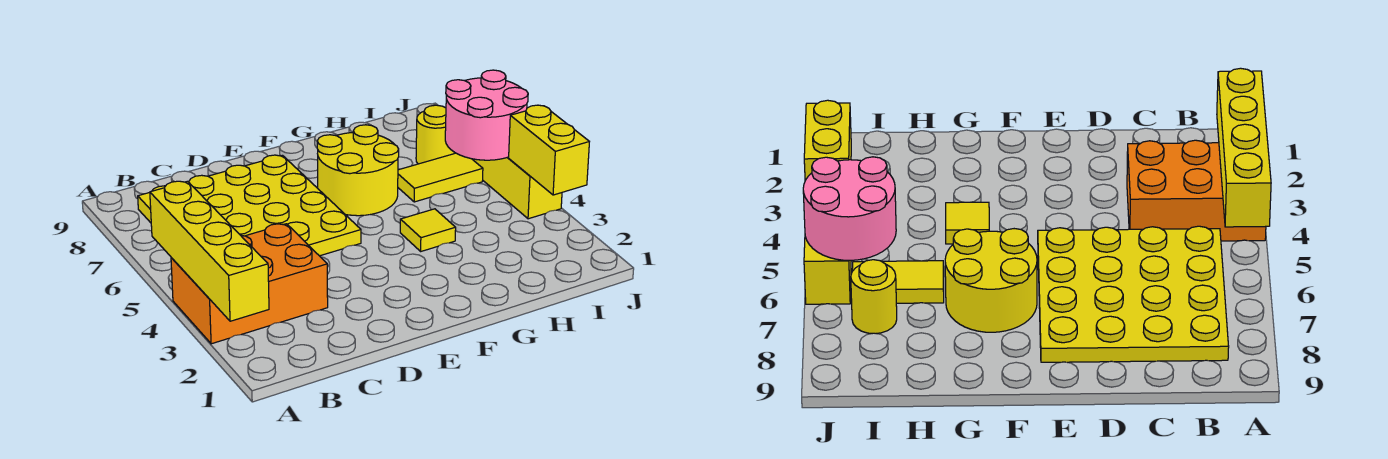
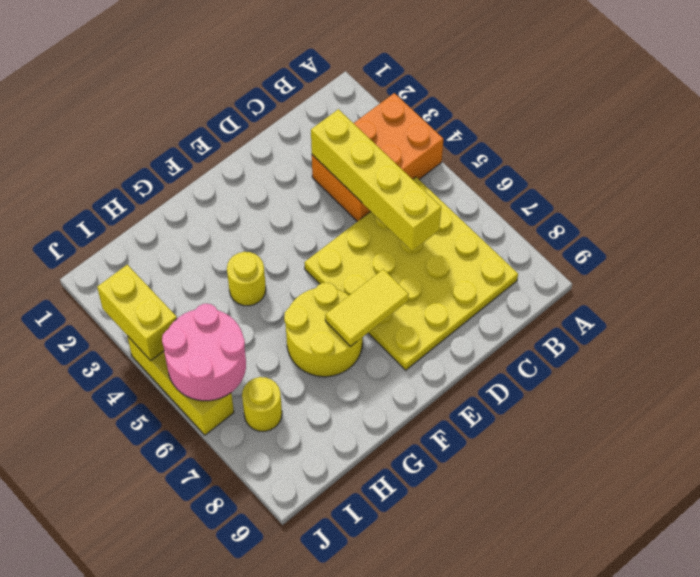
yellow 1x4 brick [150,181,269,321] -> yellow 1x4 brick moved to [311,109,441,251]
yellow 1x1 tile [400,209,456,251] -> yellow 1x1 round brick [227,252,266,306]
yellow 1x2 tile [398,153,483,202] -> yellow 1x2 tile moved to [325,269,409,347]

